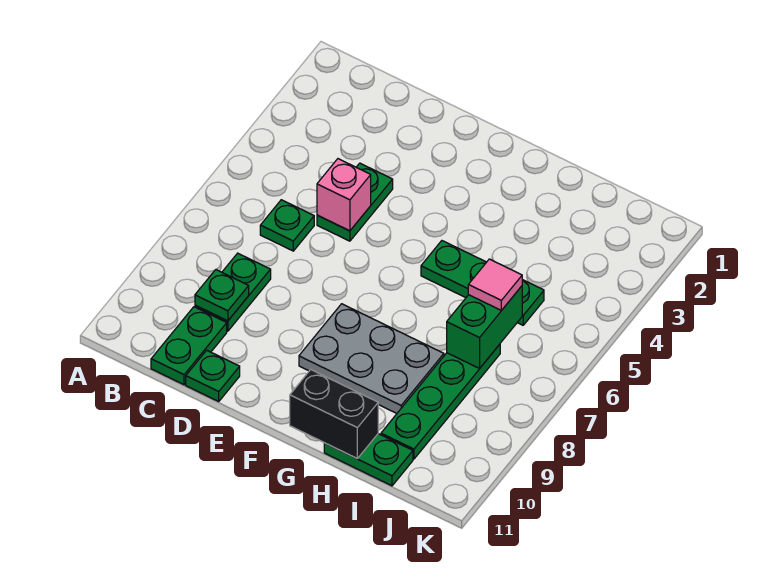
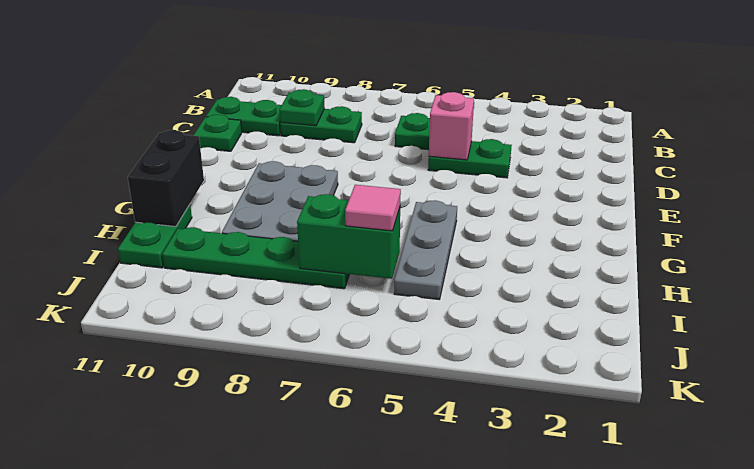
green 1x3 plate [421,241,544,325] -> grey 1x3 plate [394,200,457,299]

